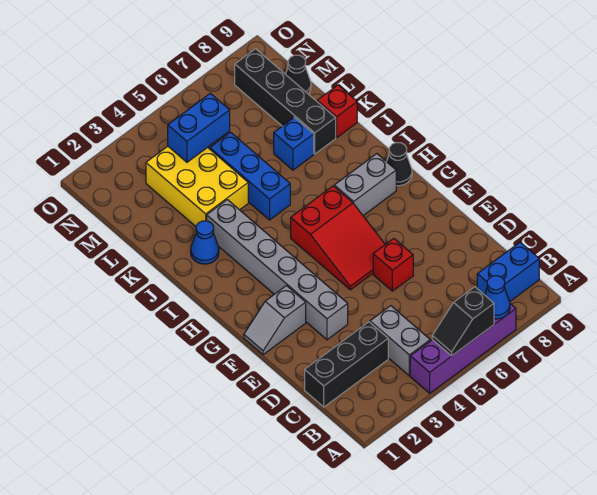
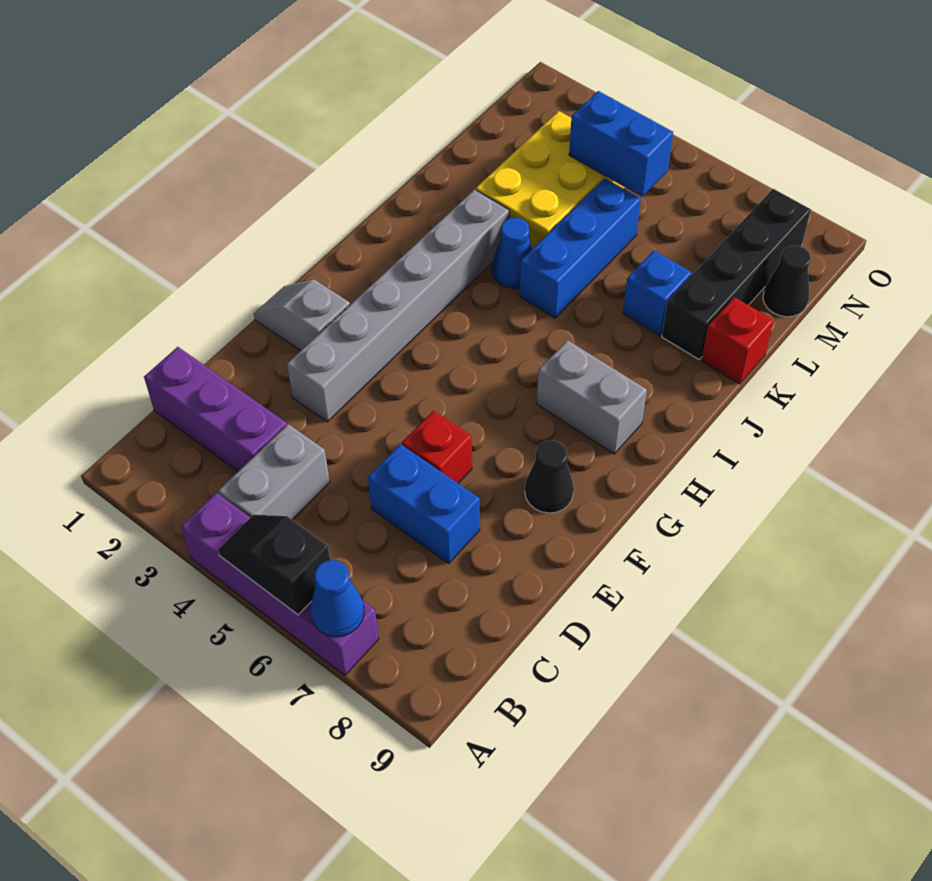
blue 1x2 brick [477,242,539,301] -> blue 1x2 brick moved to [368,444,480,563]
black 1x3 brick [305,322,388,407] -> purple 1x3 brick [144,347,287,471]
red 2x3 slope [291,186,385,290] -> none
black 1x1 cone [387,143,412,186] -> black 1x1 cone moved to [525,440,574,513]
blue 1x1 cone [191,221,219,264] -> blue 1x1 cone moved to [492,218,532,288]

